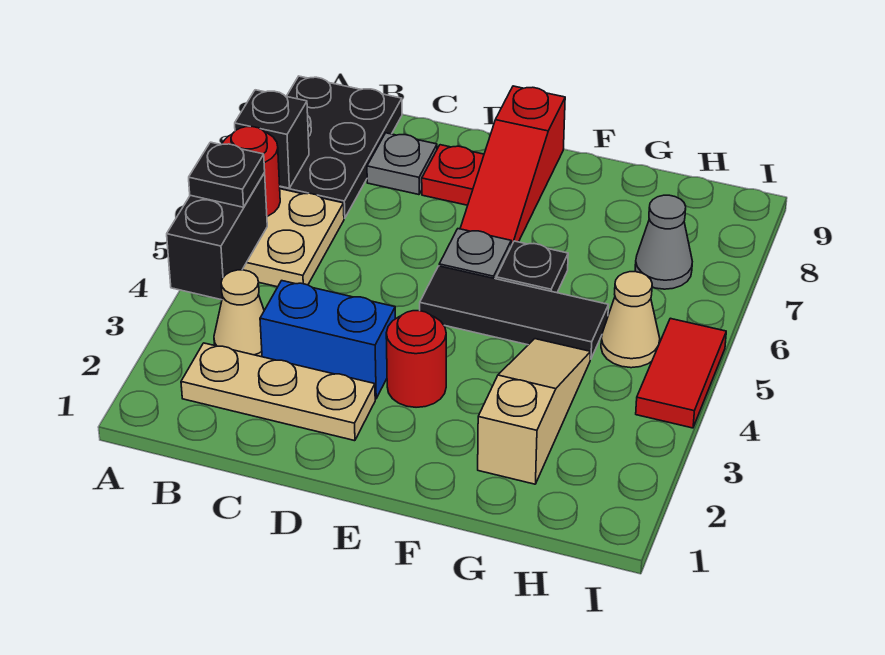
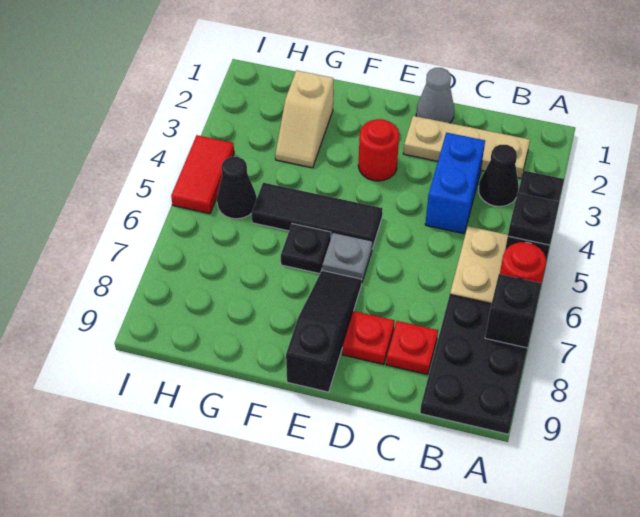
tan 1x1 cone [214,270,264,357] -> black 1x1 cone [479,145,519,207]
blue 1x2 brick [260,281,395,399] -> blue 1x2 brick turned to [425,133,485,234]
grey 1x1 plate [367,133,437,195] -> red 1x1 plate [386,321,438,375]
red 1x3 slope [460,86,565,246] -> black 1x3 slope [286,271,362,392]
tan 1x3 slope [478,339,591,484] -> tan 1x2 slope [275,71,333,168]
tan 1x1 cone [601,272,660,368] -> black 1x1 cone [217,157,257,219]
grey 1x1 cone [635,195,692,289] -> grey 1x1 cone moved to [416,68,454,123]

